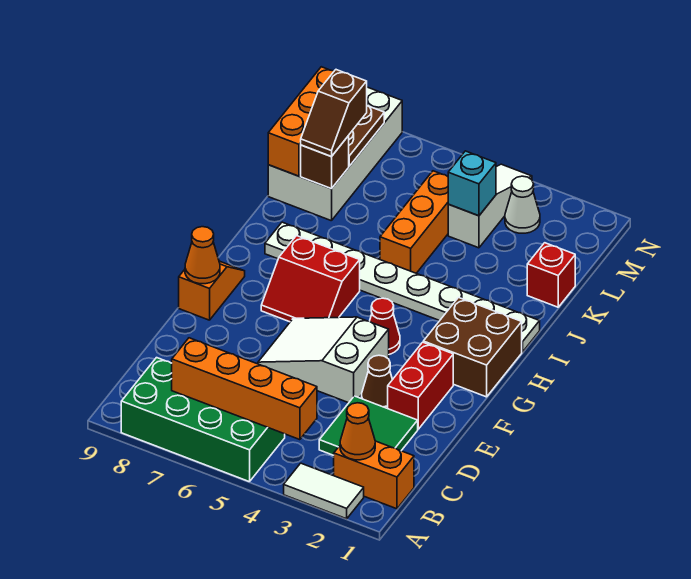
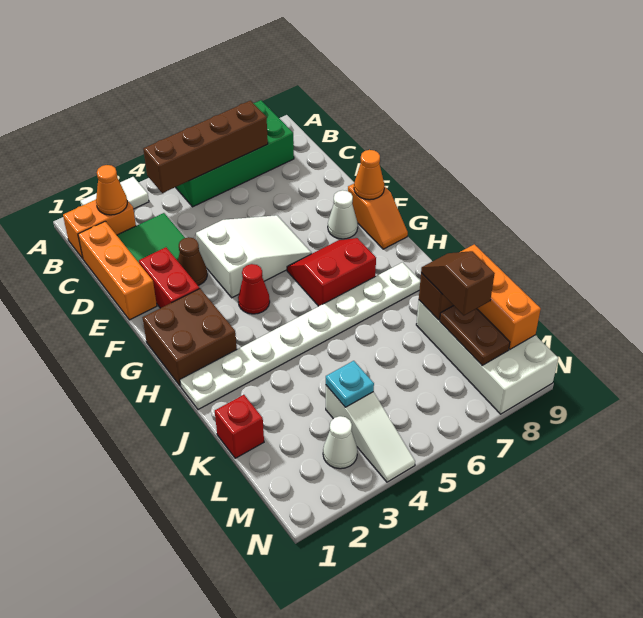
orange 1x4 brick [172,338,317,440] -> brown 1x4 brick [143,101,268,193]
none -> white 1x1 cone [328,190,358,239]
orange 1x3 brick [380,171,448,273] -> orange 1x3 brick moved to [78,221,157,320]
cyan 1x1 brick [448,151,496,216] -> cyan 1x1 plate [326,361,374,407]

